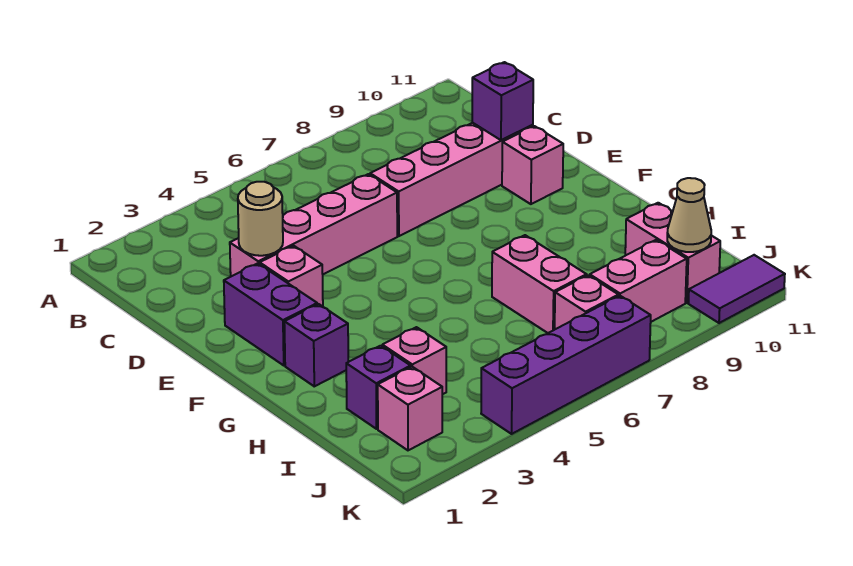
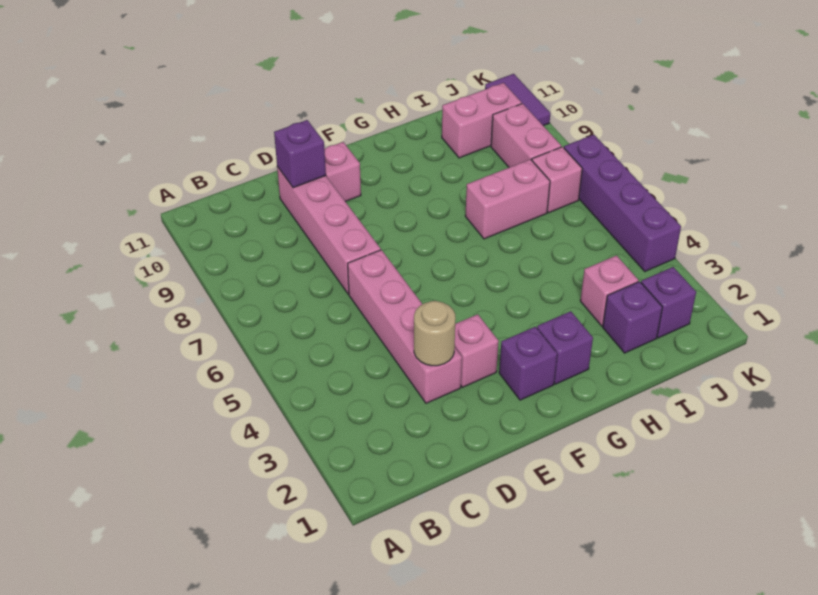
purple 1x2 brick [224,263,317,365] -> purple 1x1 brick [499,327,557,400]
pink 1x1 brick [378,367,442,450] -> purple 1x1 brick [641,267,696,338]
tan 1x1 cone [667,178,711,252] -> none

